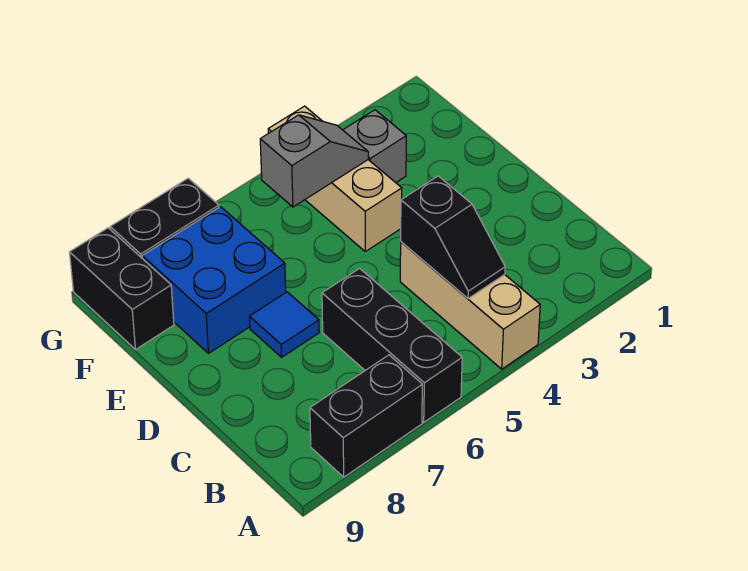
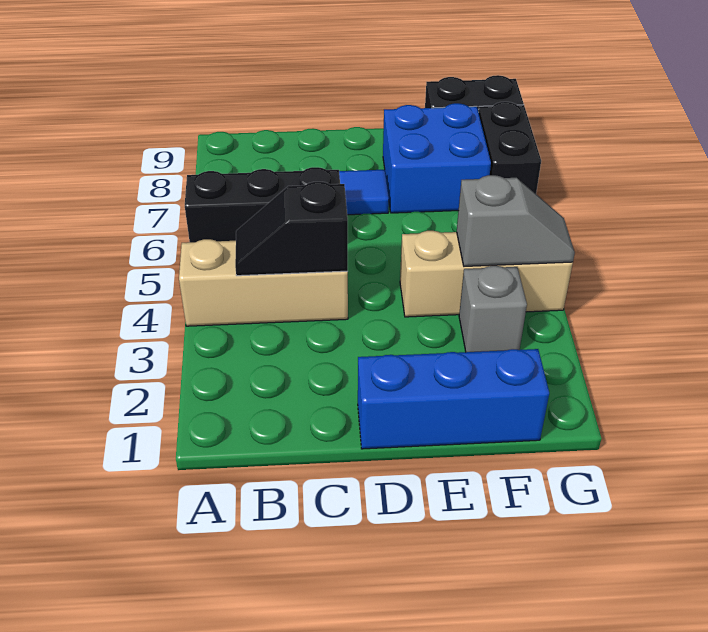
black 1x2 brick [310,355,422,477] -> none
none -> blue 1x3 brick [358,349,549,449]
grey 1x2 slope [260,115,368,207] -> grey 1x2 slope turned to [457,175,575,266]

